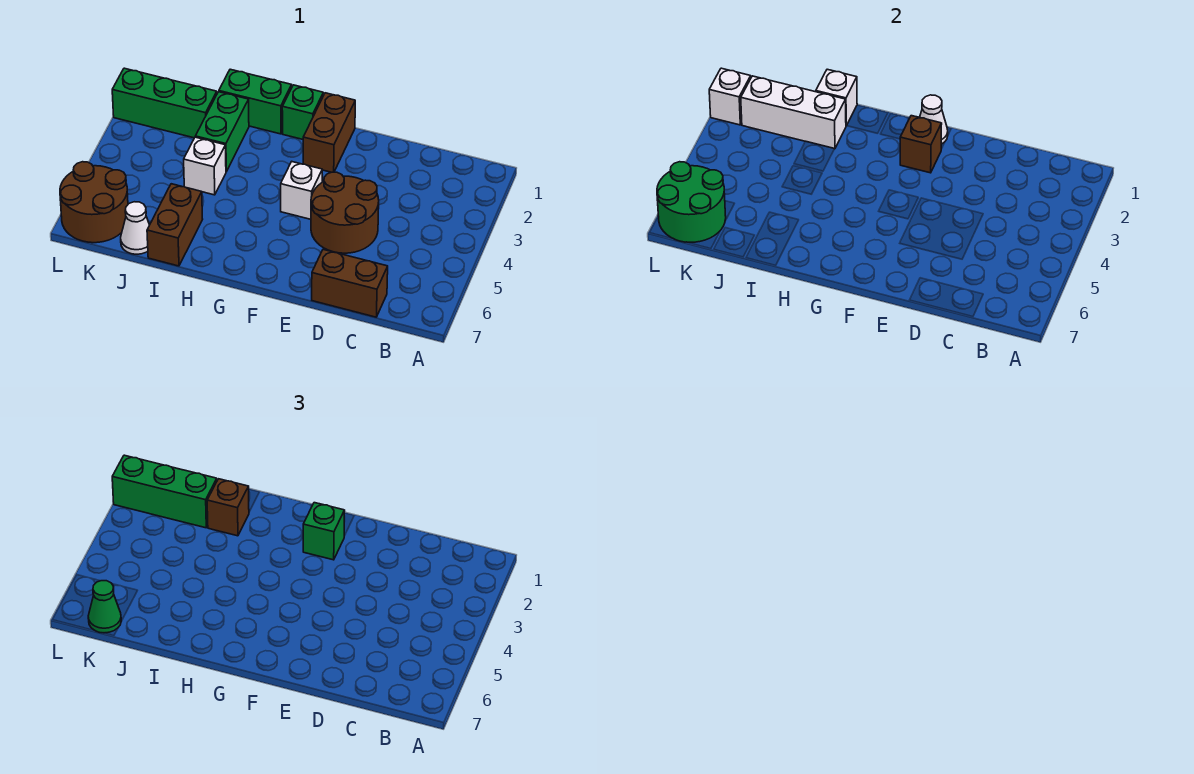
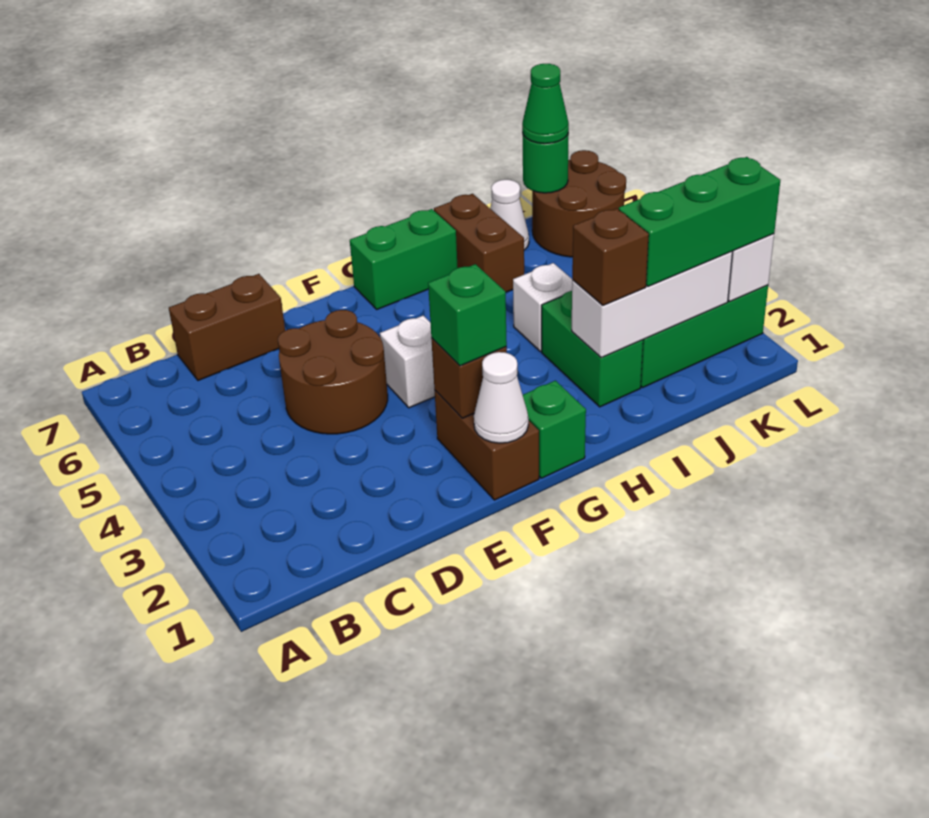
green 1x2 brick [219,69,292,134] -> green 1x2 brick moved to [350,209,458,309]
white 1x1 brick [816,69,857,126] -> none
green 2x2 round brick [657,162,726,243] -> green 1x1 round brick [523,133,569,193]

